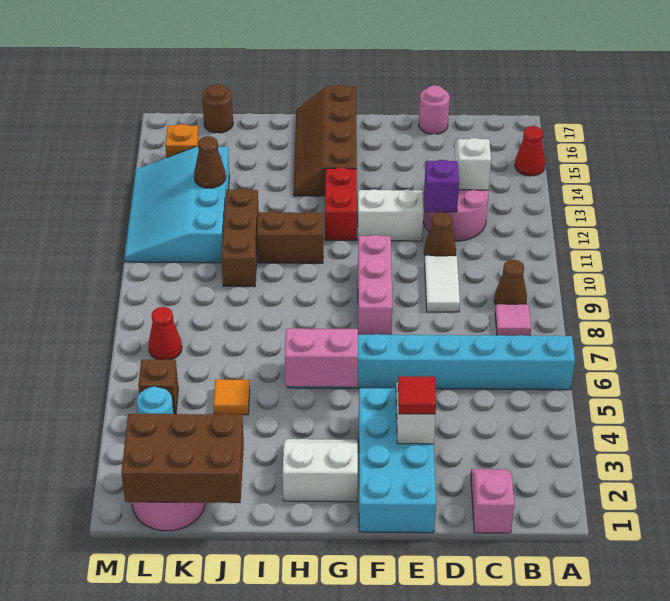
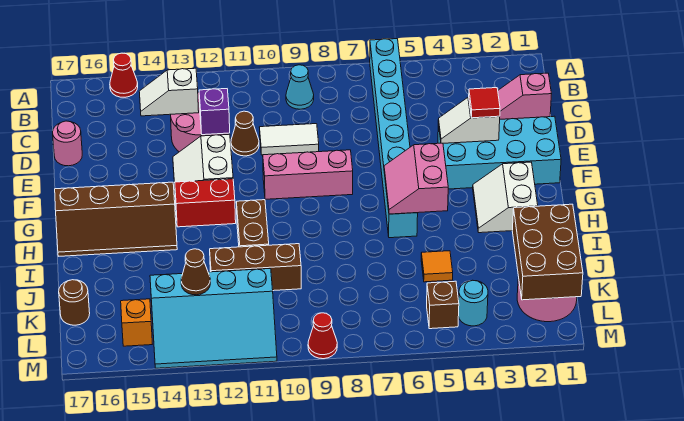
pink 1x1 tile [495,304,531,336] -> none
brown 1x1 cone [494,260,527,305] -> cyan 1x1 cone [286,65,314,109]
red 1x1 cone [148,307,182,360] -> red 1x1 cone moved to [308,313,337,359]

